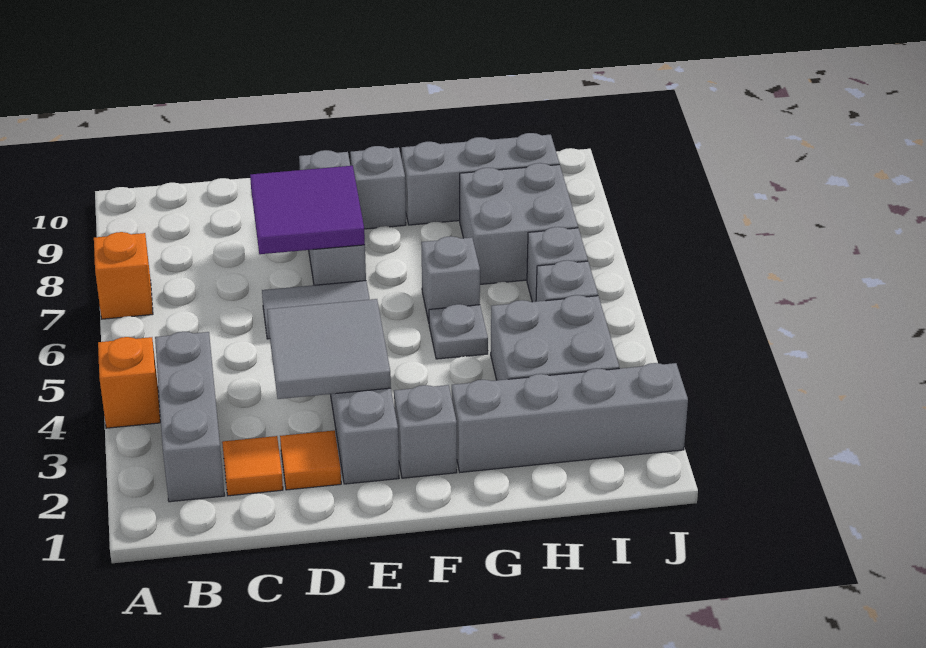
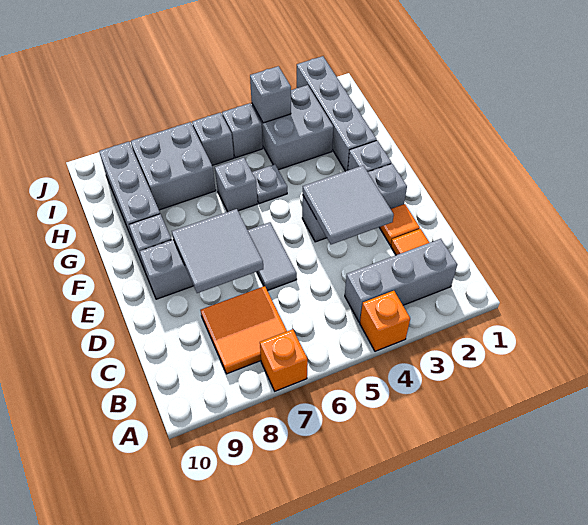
none -> orange 2x2 tile [201,286,287,374]
purple 2x2 tile [250,166,365,254] -> grey 2x2 tile [172,209,263,293]
none -> grey 1x1 brick [250,66,291,123]

